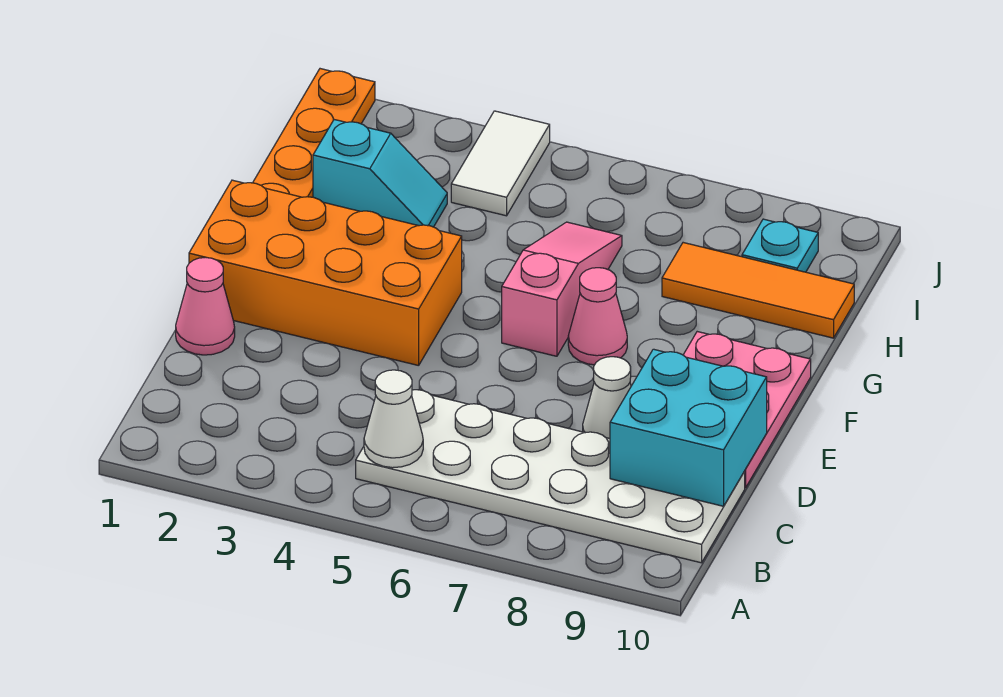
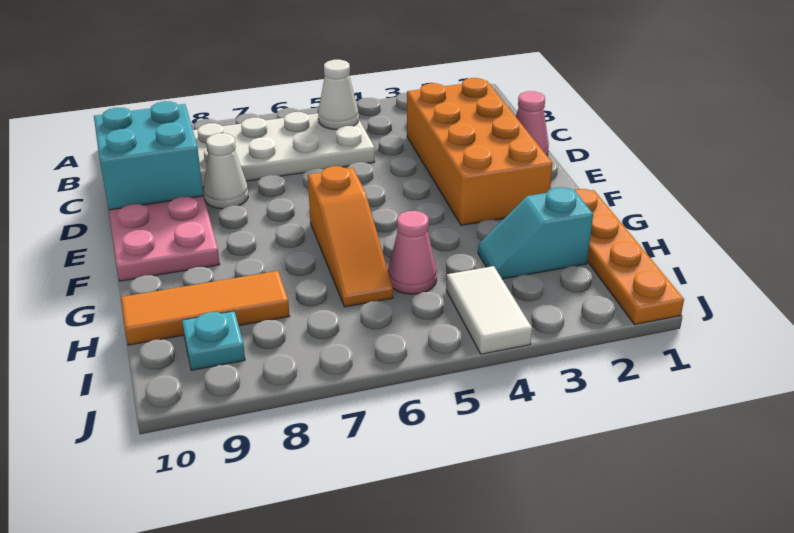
orange 2x4 brick [189,180,462,366] -> orange 2x4 brick turned to [407,78,553,225]
pink 1x3 slope [502,222,622,356] -> orange 1x3 slope [308,166,393,307]
pink 1x1 cone [568,268,627,365] -> pink 1x1 cone moved to [388,211,437,294]

